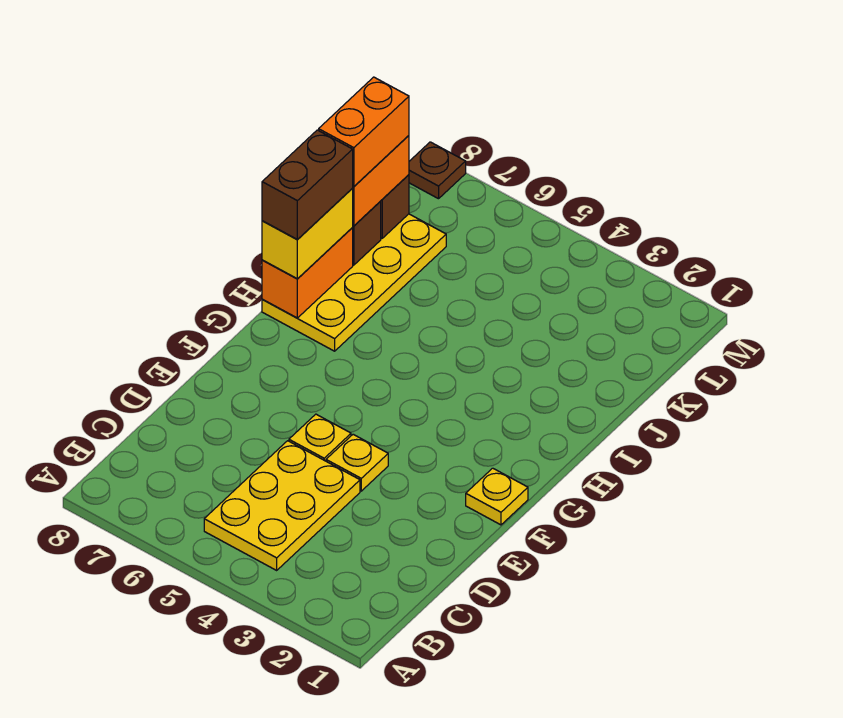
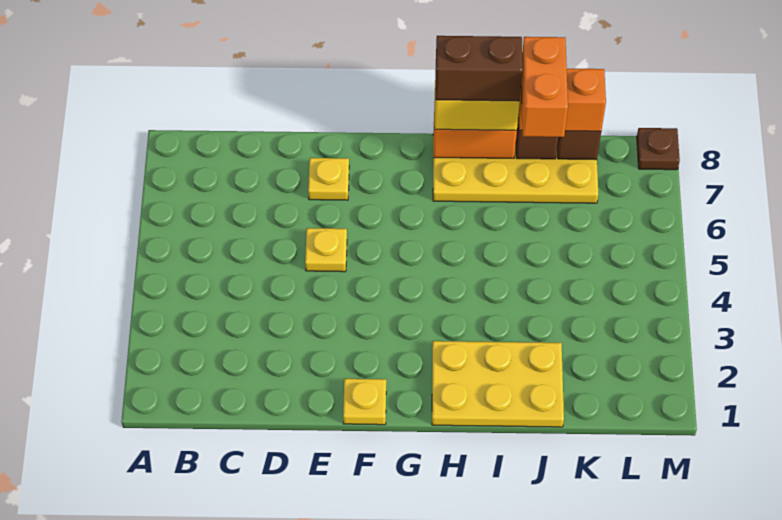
yellow 2x3 plate [204,441,360,570] -> yellow 2x3 plate moved to [432,341,564,427]
yellow 1x1 plate [326,434,388,491] -> yellow 1x1 plate moved to [308,158,349,200]
orange 1x2 brick [319,77,409,186] -> orange 1x2 brick turned to [521,37,568,137]

